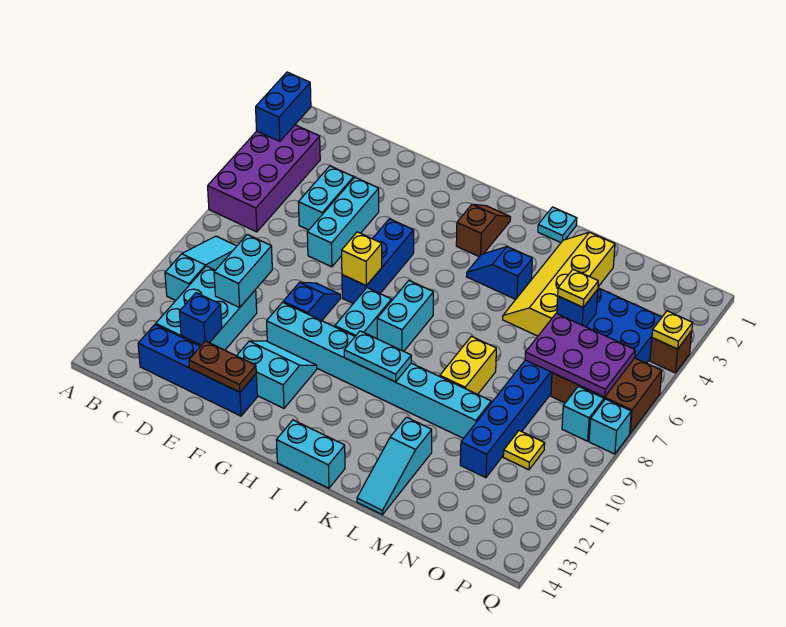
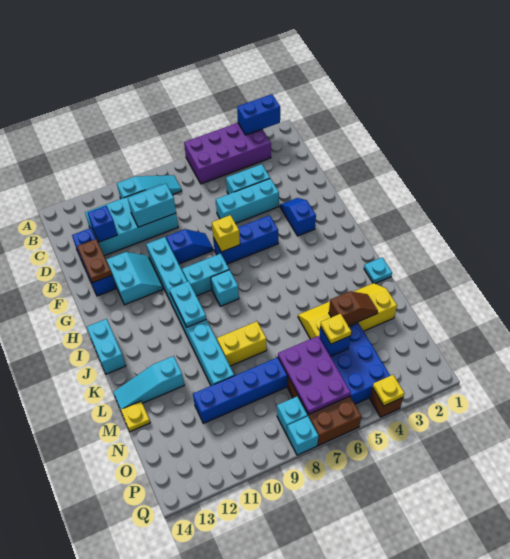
cyan 2x3 brick [156,266,257,350] -> cyan 2x4 brick [85,184,178,256]
blue 1x4 brick [138,324,257,416] -> blue 1x3 brick [72,228,116,296]
brown 1x2 slope [456,204,511,257] -> brown 1x2 slope moved to [329,291,378,326]
cyan 1x2 brick [377,281,433,351] -> cyan 1x1 brick [211,270,239,306]
blue 1x2 slope [466,247,532,299] -> blue 1x2 slope moved to [280,198,316,236]
yellow 1x1 plate [503,431,545,470] -> yellow 1x1 plate moved to [121,401,150,432]

